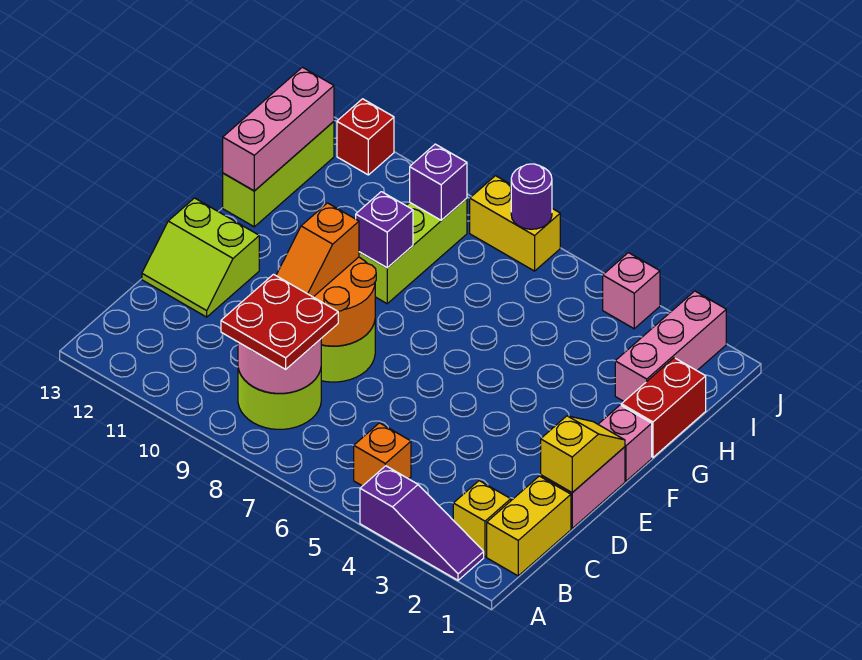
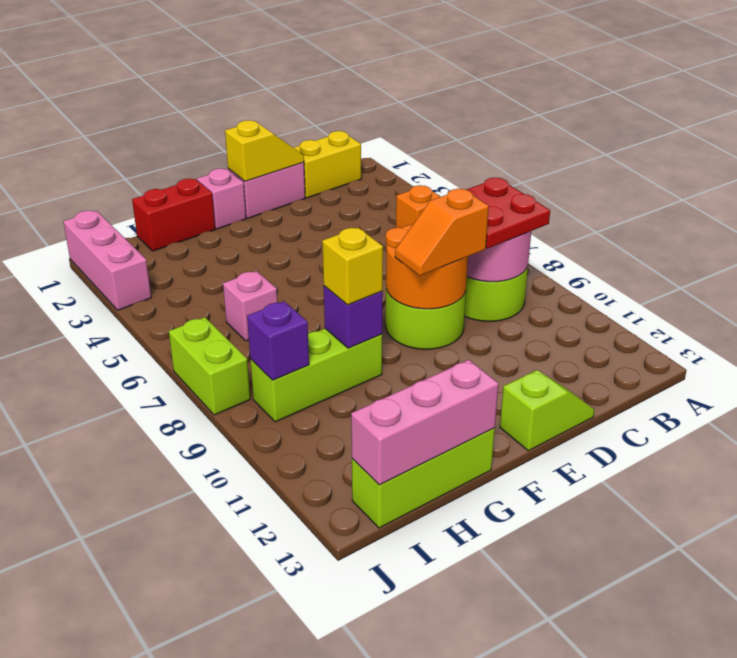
purple 1x3 slope [360,466,484,580] -> none
yellow 1x1 brick [453,481,511,557] -> yellow 1x1 brick moved to [322,228,383,305]
yellow 1x2 slope [541,416,625,493] -> yellow 1x2 slope turned to [225,120,304,181]
orange 1x2 slope [276,203,359,297] -> orange 1x2 slope turned to [395,189,489,276]
lime 2x2 slope [142,198,259,317] -> lime 1x2 slope [500,370,594,451]
pink 1x3 brick [615,291,726,401] -> pink 1x3 brick turned to [63,211,151,310]
pink 1x1 brick [603,253,660,329] -> pink 1x1 brick moved to [223,271,277,341]
yellow 1x2 brick [470,176,560,271] -> lime 1x2 brick [169,317,250,415]
purple 1x1 round brick [511,164,552,229] -> none
red 1x1 brick [337,99,394,175] -> none

